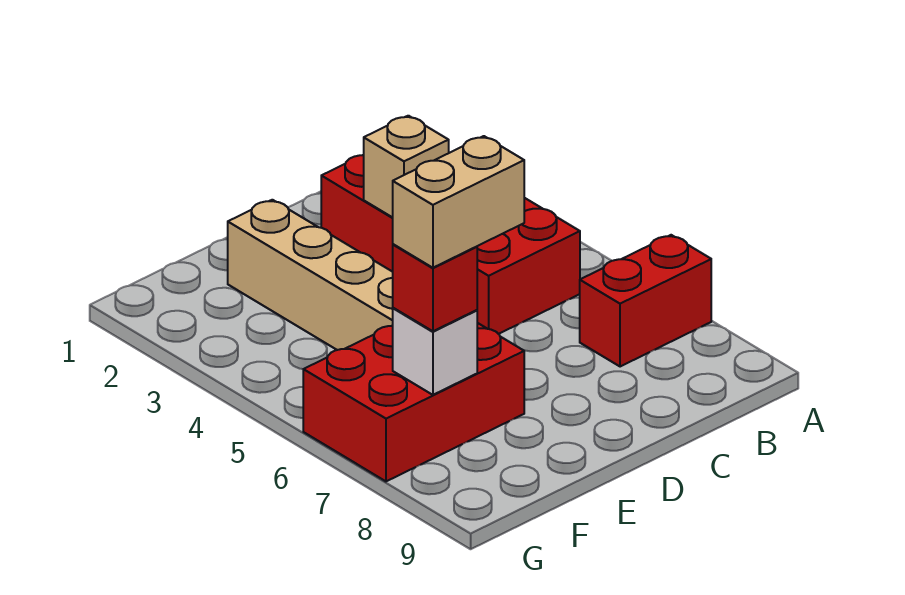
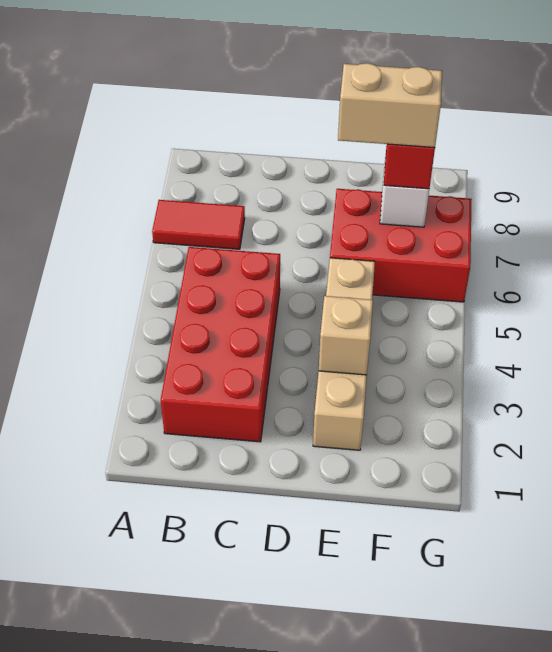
red 1x2 brick [580,235,711,367] -> red 1x2 tile [152,200,245,249]
tan 1x1 brick [364,116,449,218] -> tan 1x1 brick moved to [319,296,373,375]

